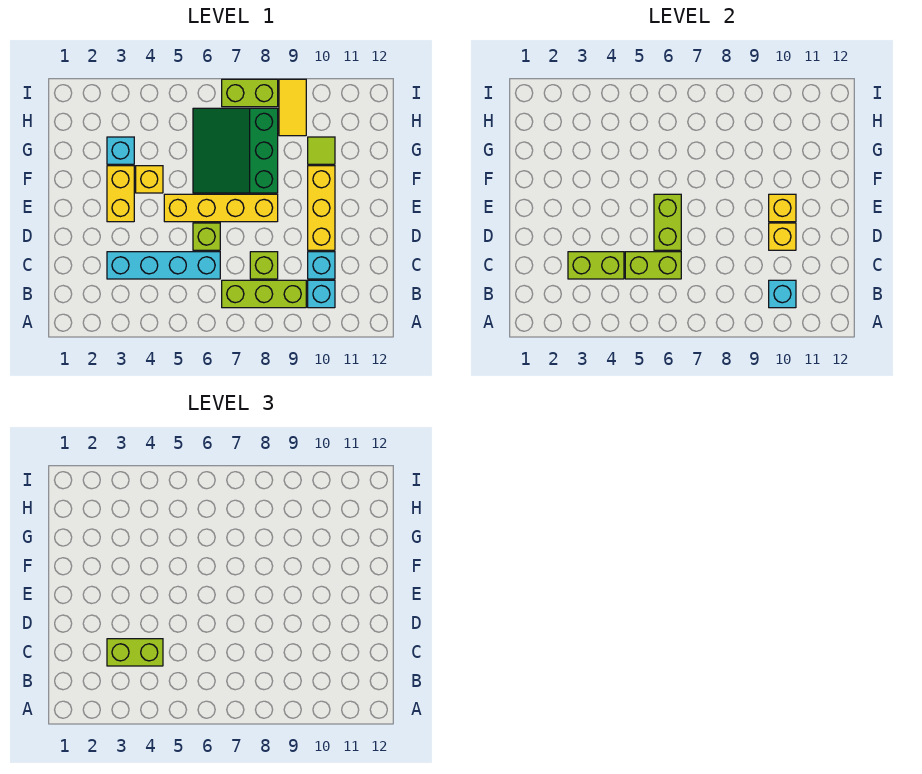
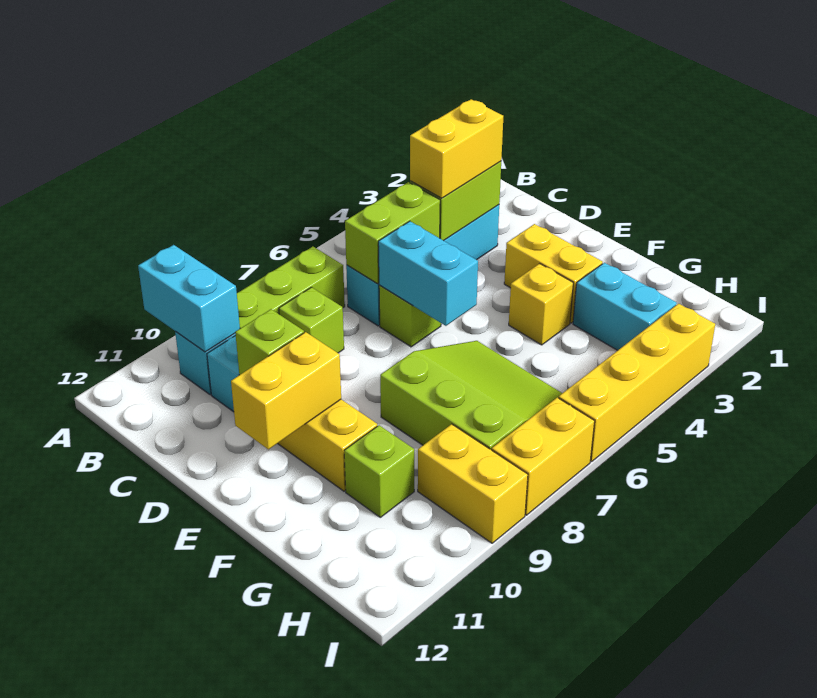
cyan 1x1 brick [769,280,796,308] -> cyan 1x2 brick [138,245,240,352]
lime 1x2 brick [107,639,163,666] -> yellow 1x2 brick [410,99,503,198]
lime 1x2 brick [654,194,681,250] -> cyan 1x2 brick [378,221,478,326]
yellow 1x1 brick [769,223,796,250] -> lime 1x1 brick [235,309,304,375]
yellow 1x4 brick [164,194,278,222] -> yellow 1x4 brick moved to [559,304,715,462]
yellow 1x1 brick [769,194,796,222] -> yellow 1x2 brick [231,332,341,449]
green 3x3 slope [193,108,278,193] -> lime 3x3 slope [380,341,562,450]
cyan 1x1 brick [107,137,134,164] -> cyan 1x2 brick [573,263,677,350]
lime 1x1 tile [308,137,335,164] -> lime 1x1 brick [344,425,414,517]
yellow 1x2 tile [279,79,306,136] -> yellow 1x2 brick [418,424,528,543]
lime 1x2 brick [222,79,278,107] -> yellow 1x2 brick [492,398,595,515]

